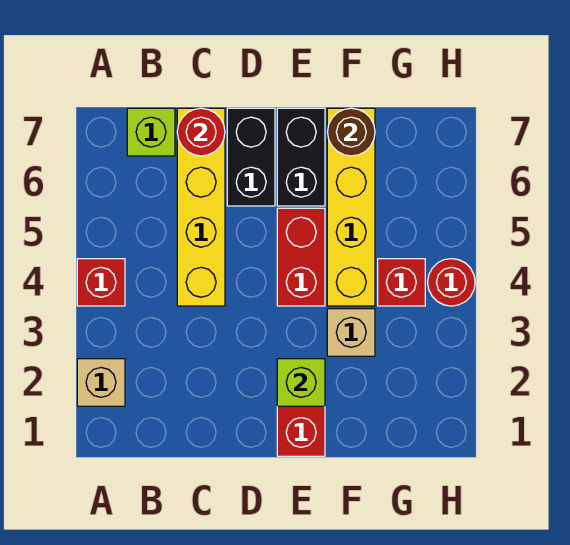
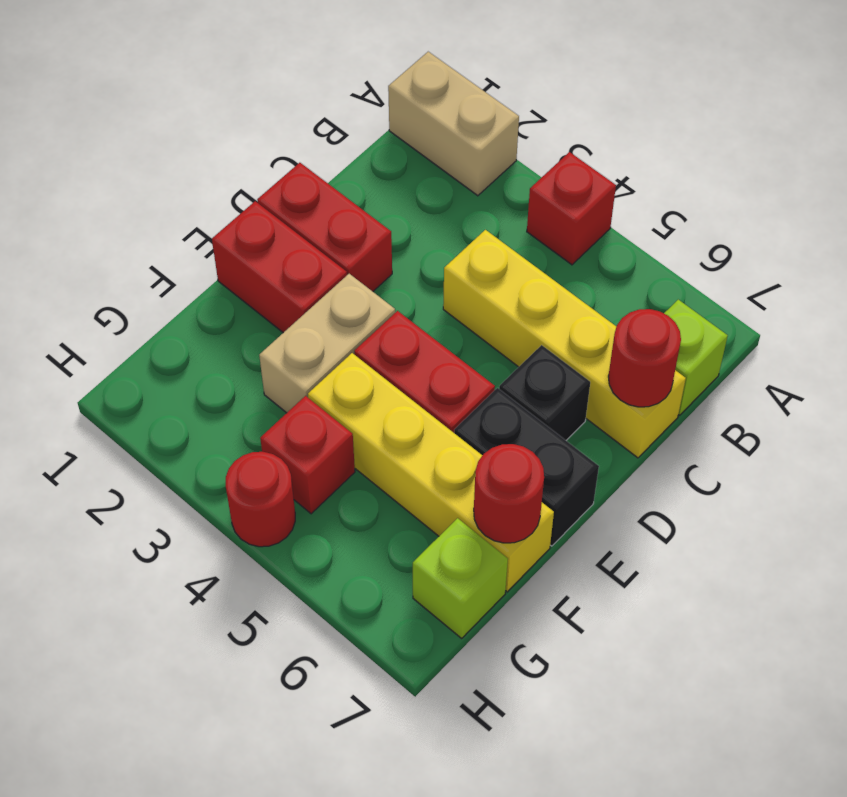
tan 1x1 brick [77,359,125,406] -> tan 1x2 brick [388,52,519,196]
none -> red 1x2 brick [257,163,392,291]
black 1x2 brick [227,108,275,206] -> black 1x1 brick [499,345,590,440]
lime 1x1 brick [277,359,325,406] -> lime 1x1 brick moved to [413,518,508,638]
tan 1x1 brick [327,309,375,356] -> tan 1x2 brick [259,274,395,413]
brown 1x1 round brick [327,108,375,156] -> red 1x1 round brick [474,444,544,543]

